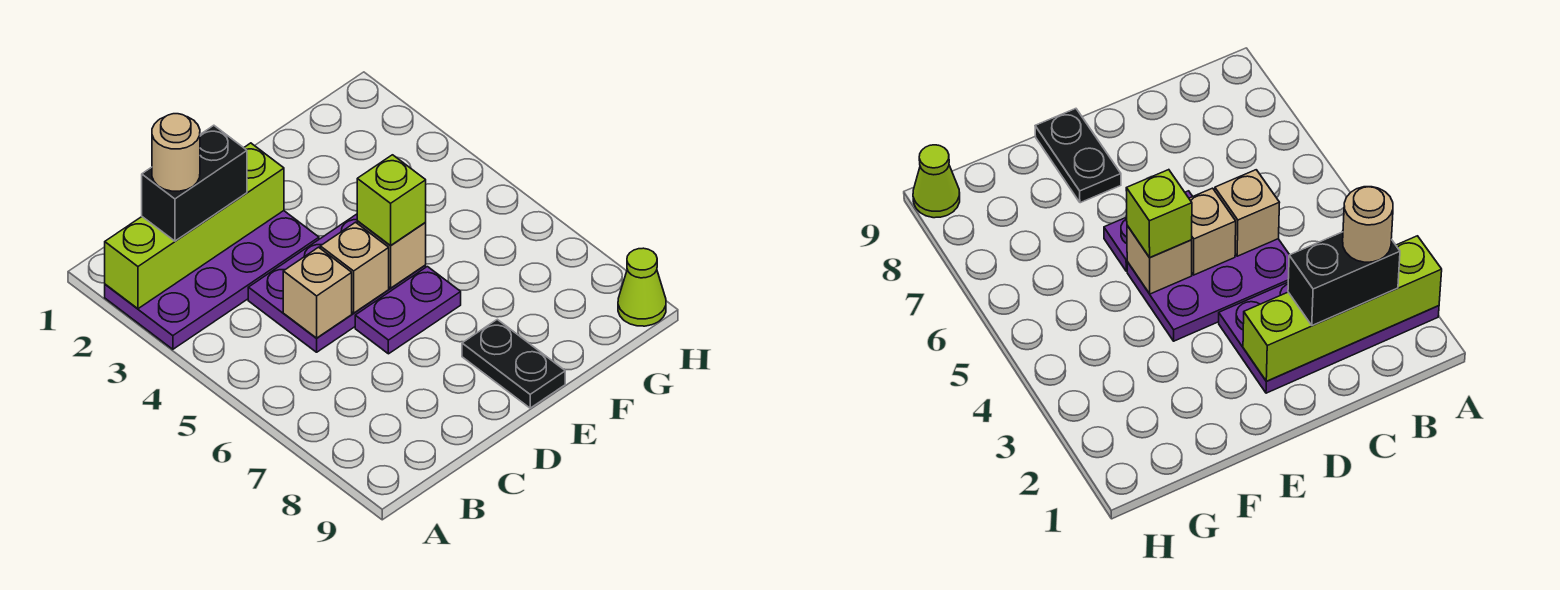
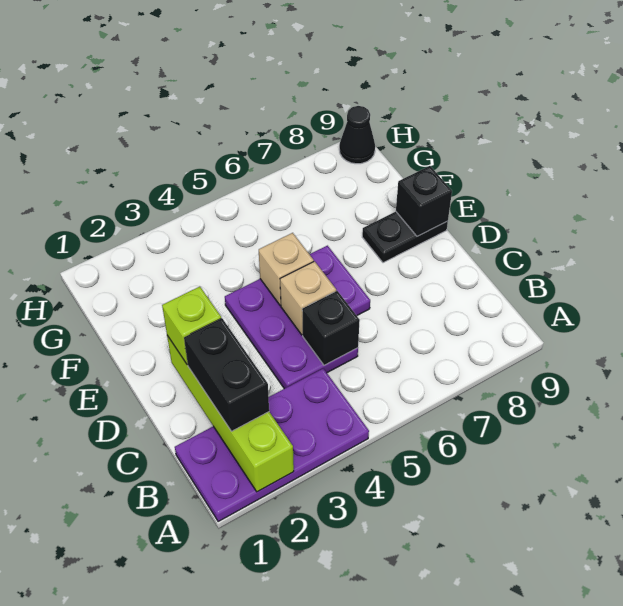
purple 2x4 plate [105,211,319,349] -> purple 2x4 plate turned to [175,369,369,522]
tan 1x1 round brick [152,114,200,191] -> none
tan 1x1 brick [283,247,352,338] -> black 1x1 brick [302,291,360,365]
lime 1x1 brick [357,155,426,245] -> lime 1x1 brick moved to [162,287,221,365]
none -> black 1x1 brick [396,166,452,236]
lime 1x1 cone [618,248,666,326] -> black 1x1 cone [339,106,375,164]

